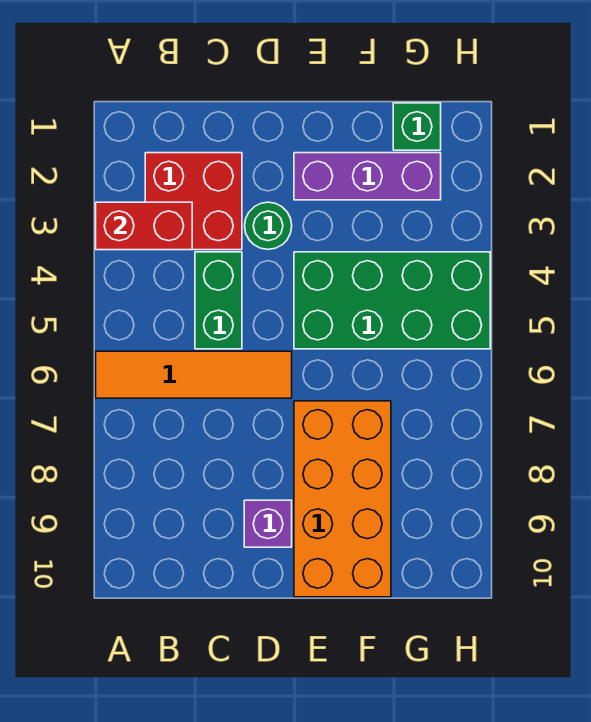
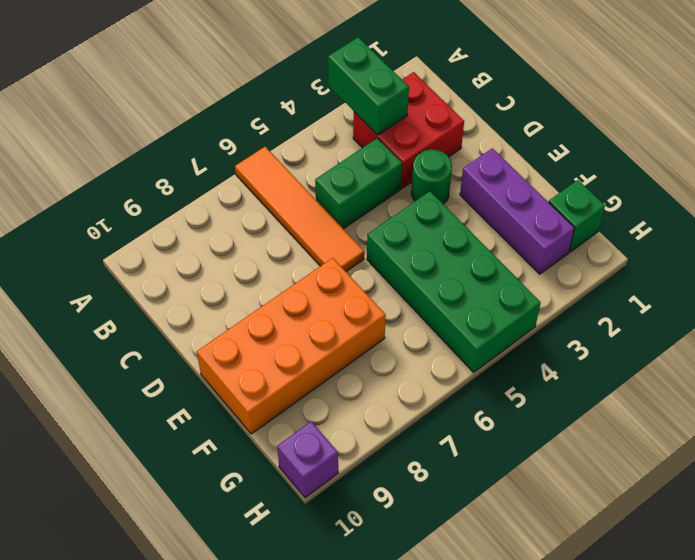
red 1x2 brick [96,202,192,250] -> green 1x2 brick [328,37,409,135]
purple 1x1 brick [244,500,292,547] -> purple 1x1 brick moved to [277,421,338,498]

